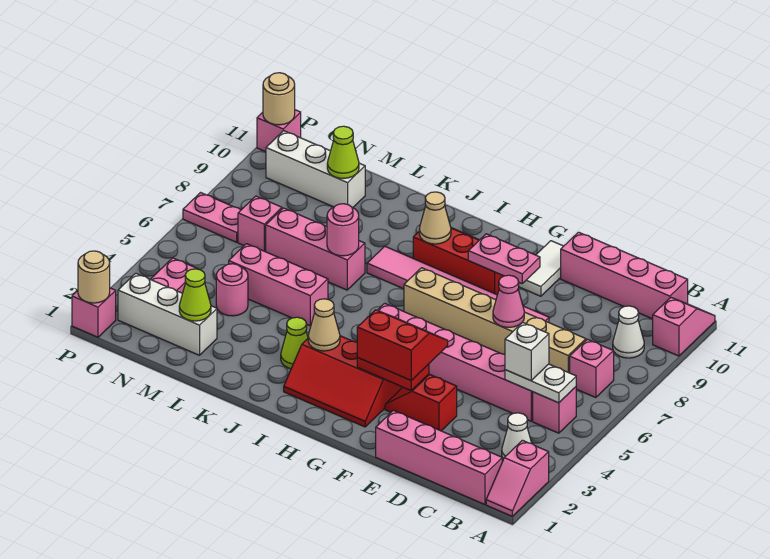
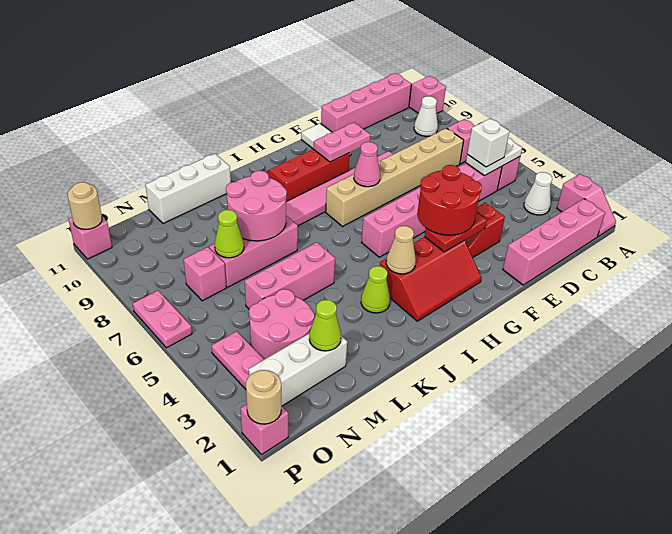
pink 1x1 cone [493,275,524,327] -> pink 1x1 cone moved to [354,142,380,187]
red 2x2 slope [357,310,448,381] -> red 2x2 round brick [417,165,482,235]
tan 1x1 cone [419,192,451,244] -> none
pink 1x1 round brick [327,204,359,256] -> pink 2x2 round brick [226,171,287,241]
pink 1x1 round brick [216,264,248,316] -> pink 2x2 round brick [249,289,314,360]
white 1x3 brick [266,131,365,207] -> white 1x3 brick moved to [146,154,231,223]
lime 1x1 cone [327,126,359,178] -> lime 1x1 cone moved to [215,210,244,258]
pink 1x2 plate [183,193,241,242] -> pink 1x2 plate turned to [133,291,192,348]

